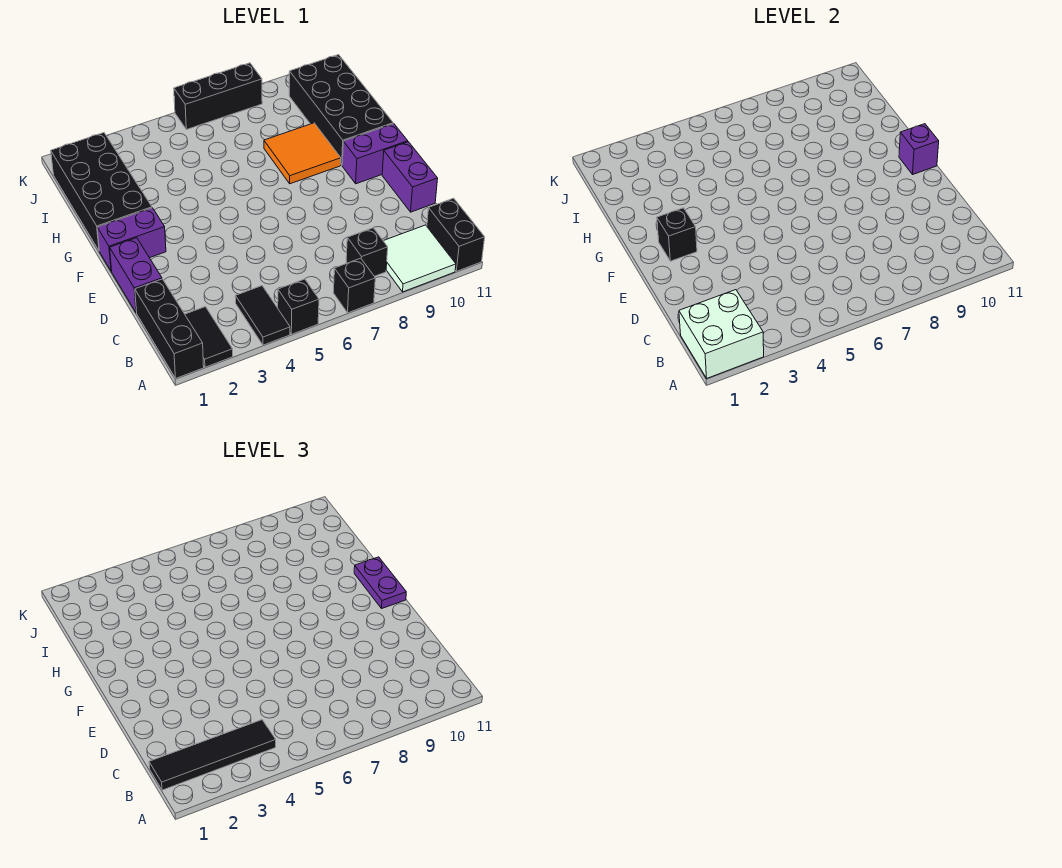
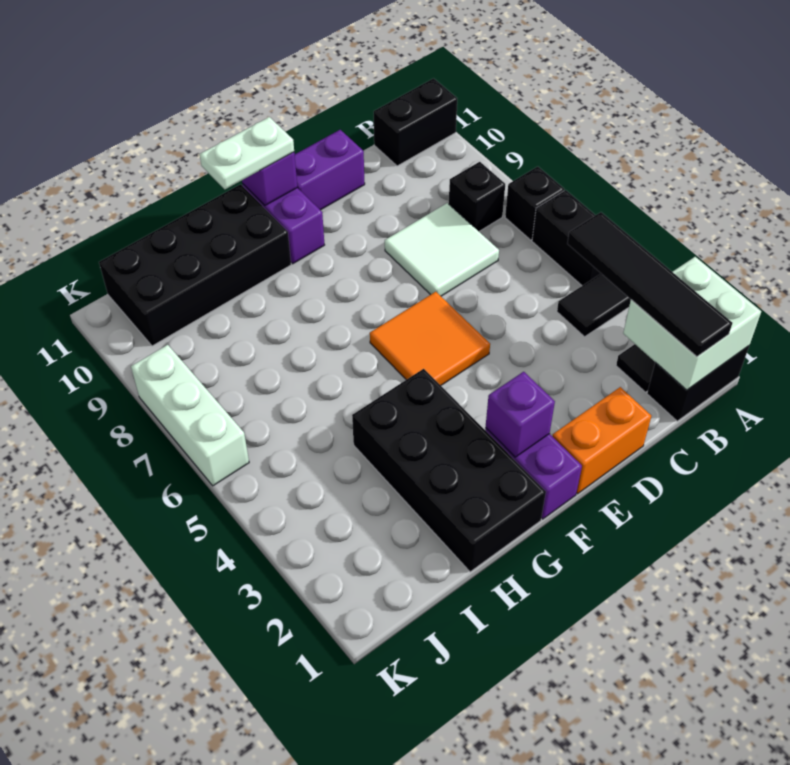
black 1x3 brick [135,279,204,378] -> black 1x2 brick [647,346,749,421]
black 1x1 brick [278,279,319,334] -> black 1x2 brick [532,190,601,286]
white 2x2 tile [384,225,456,292] -> white 2x2 tile moved to [385,203,499,296]
purple 1x2 brick [110,238,162,313] -> orange 1x2 brick [552,387,651,494]
black 1x1 brick [657,208,697,261] -> purple 1x1 brick [486,372,555,457]
purple 1x2 plate [354,557,406,608] -> white 1x2 plate [200,117,294,189]
black 2x4 brick [51,133,152,250] -> black 2x4 brick turned to [352,369,546,572]
orange 2x2 tile [264,123,341,184] -> orange 2x2 tile moved to [370,292,490,385]
black 1x3 brick [174,63,262,130] -> white 1x3 brick [131,345,249,486]

